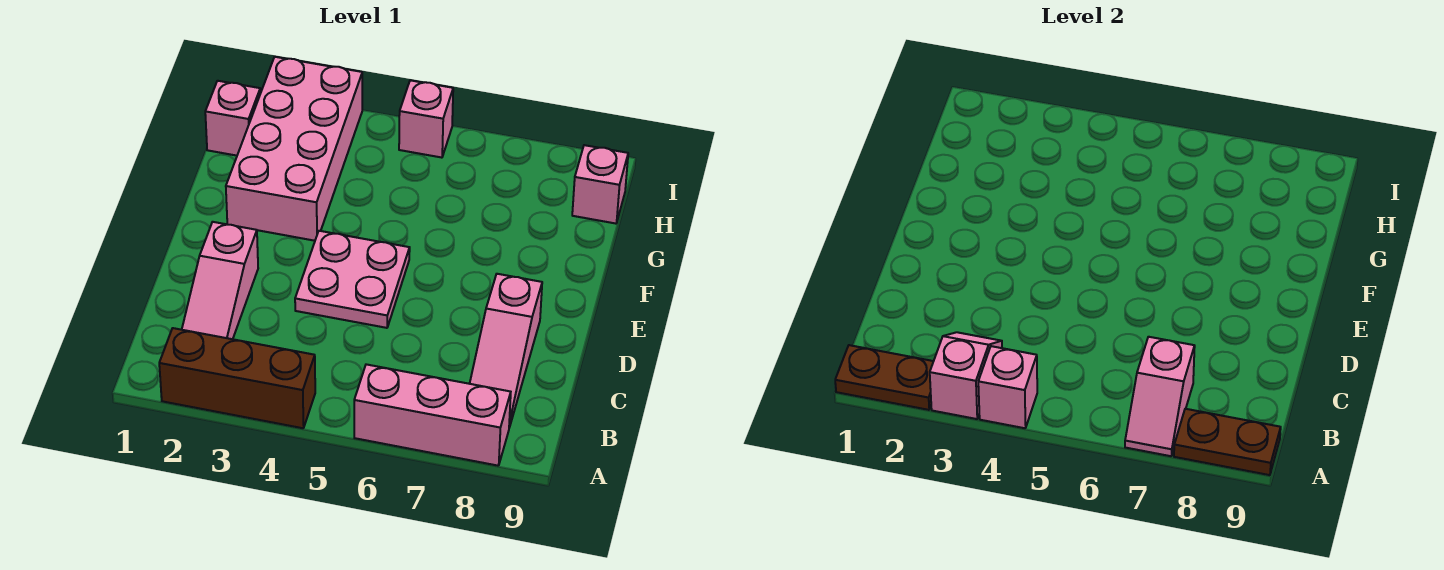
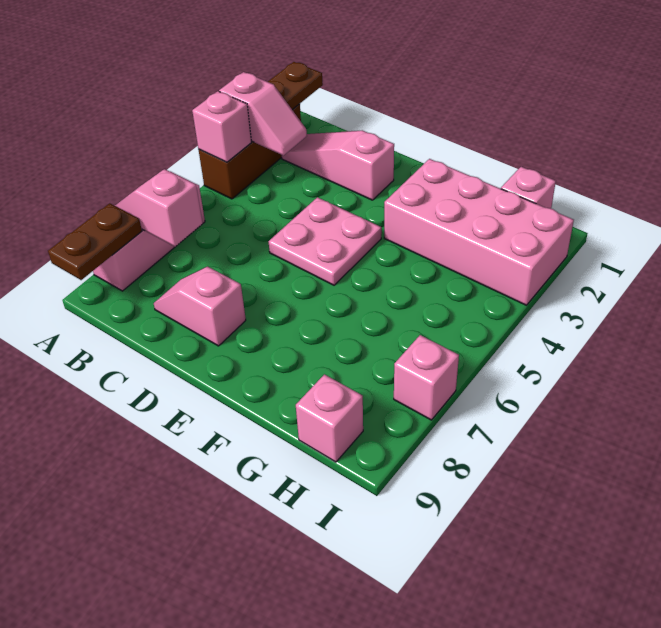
pink 1x3 slope [470,274,542,428] -> pink 1x2 slope [154,266,246,346]
pink 1x1 brick [399,80,453,158] -> pink 1x1 brick moved to [394,335,459,420]

